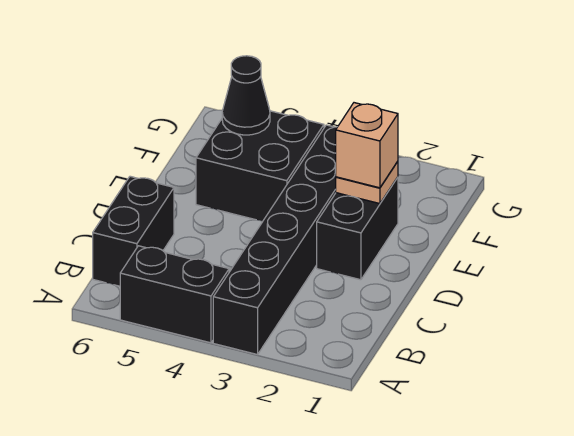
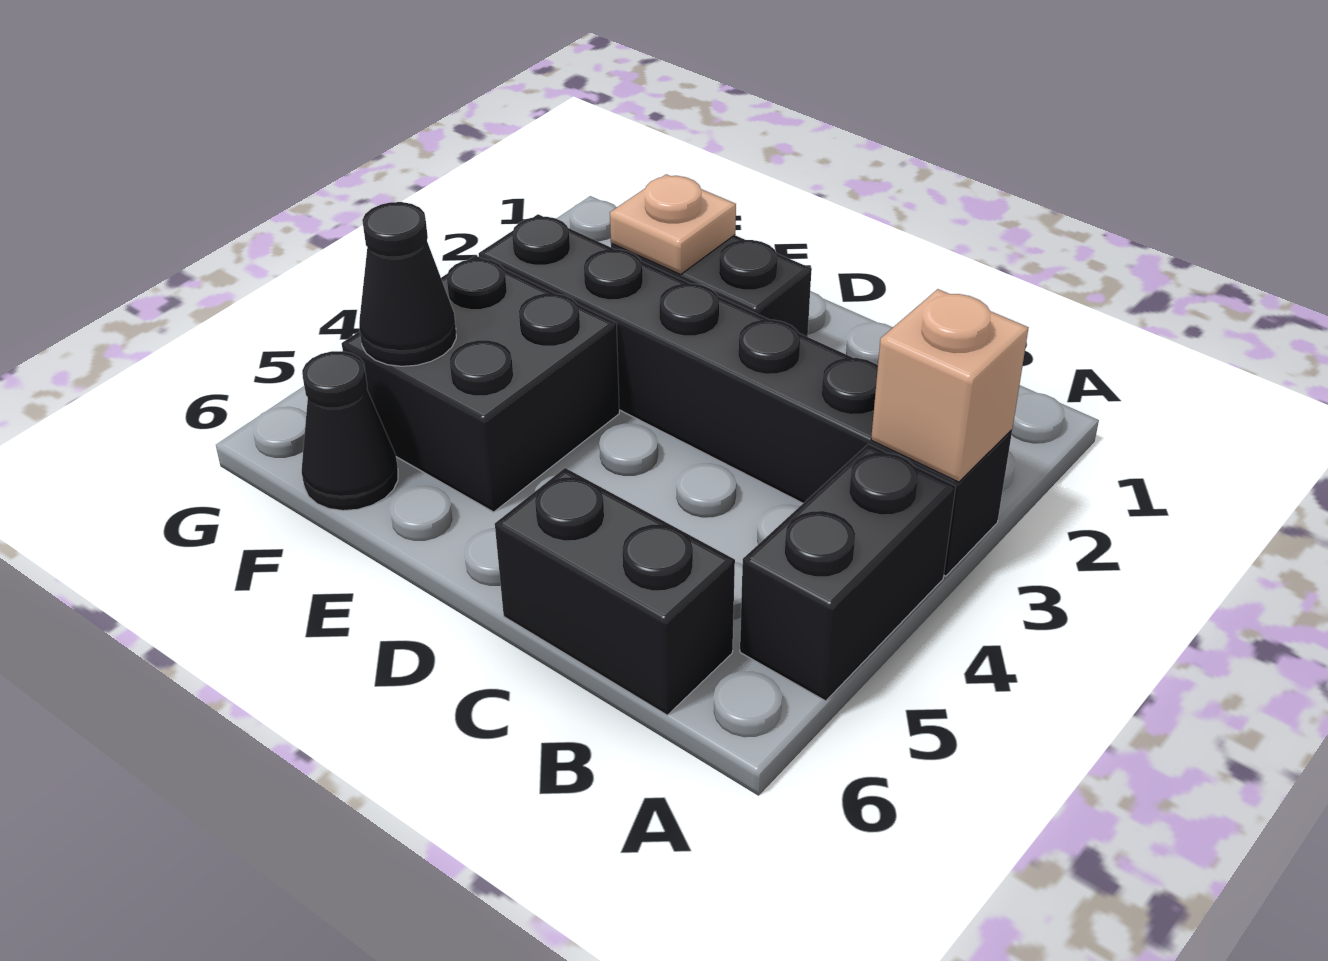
tan 1x1 brick [336,103,398,188] -> tan 1x1 brick moved to [871,289,1028,482]
none -> black 1x1 cone [302,351,398,511]

